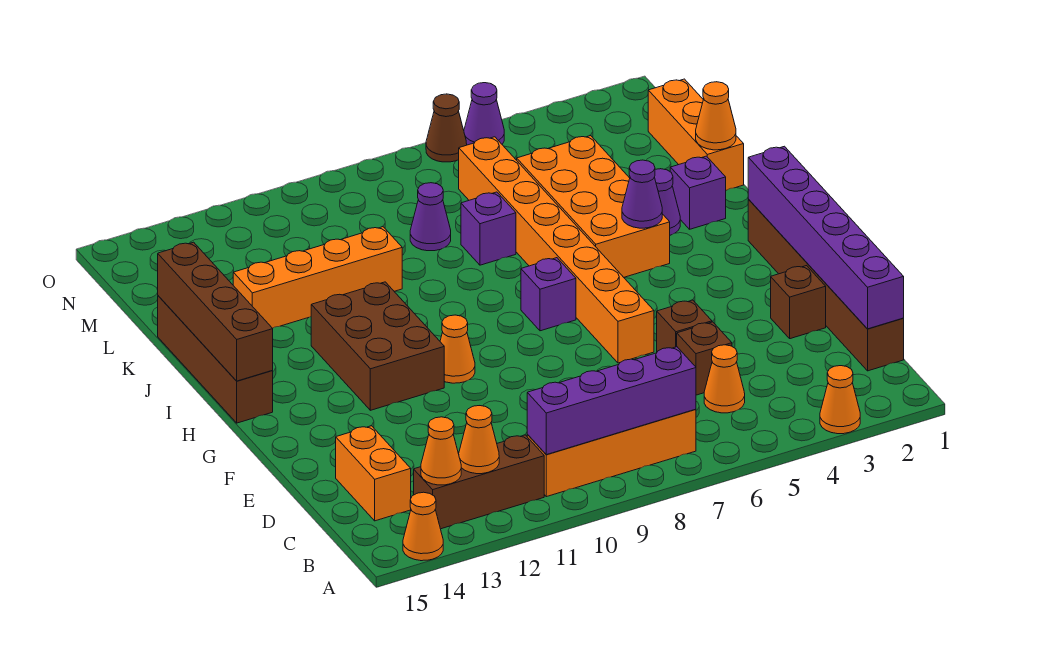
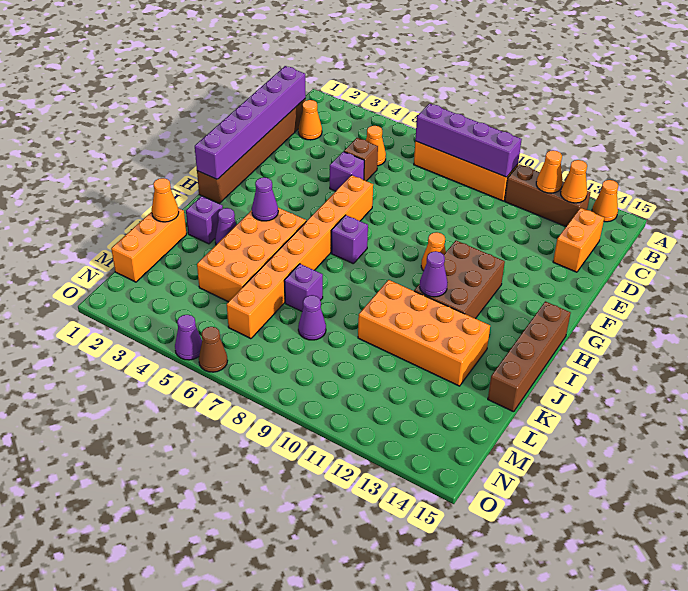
orange 1x1 cone [820,366,860,434] -> orange 1x1 cone moved to [298,100,322,140]
brown 1x1 brick [771,266,826,339] -> none
brown 1x1 brick [657,300,712,352] -> purple 1x1 brick [330,152,364,191]
brown 1x4 brick [158,242,273,381] -> none
none -> purple 1x1 cone [420,251,448,297]
orange 1x4 brick [233,227,402,328] -> orange 2x4 brick [358,280,490,386]

